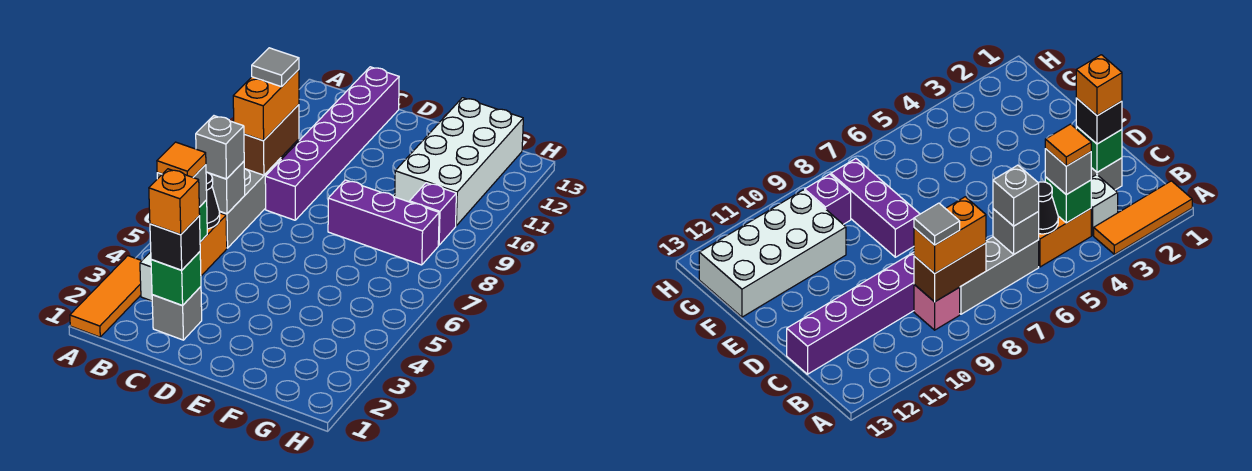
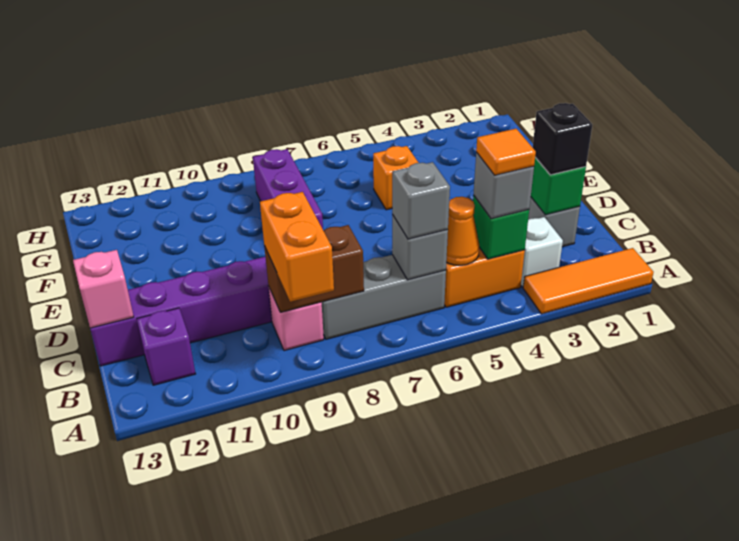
black 1x1 cone [206,172,220,229] -> orange 1x1 cone [446,197,479,265]
orange 1x2 brick [233,70,299,141] -> orange 1x2 brick turned to [260,192,334,302]
grey 1x1 tile [252,48,299,87] -> none
orange 1x1 brick [149,169,200,235] -> orange 1x1 brick moved to [373,146,418,210]
none -> pink 1x1 brick [73,250,134,328]
white 2x4 brick [395,98,523,226] -> none
purple 1x1 brick [410,183,456,245] -> purple 1x1 brick moved to [137,308,195,385]

